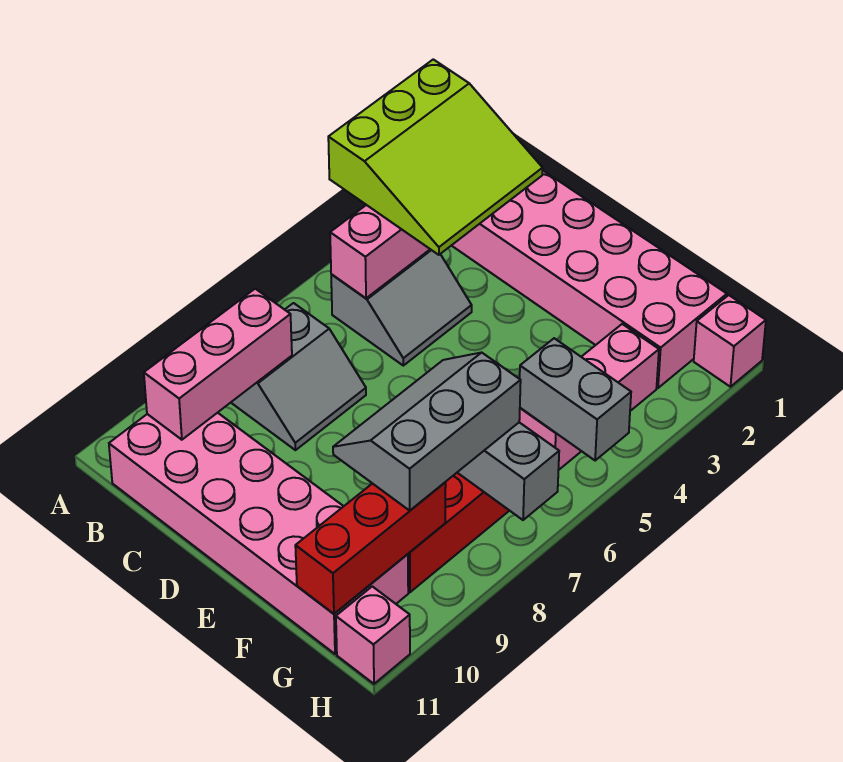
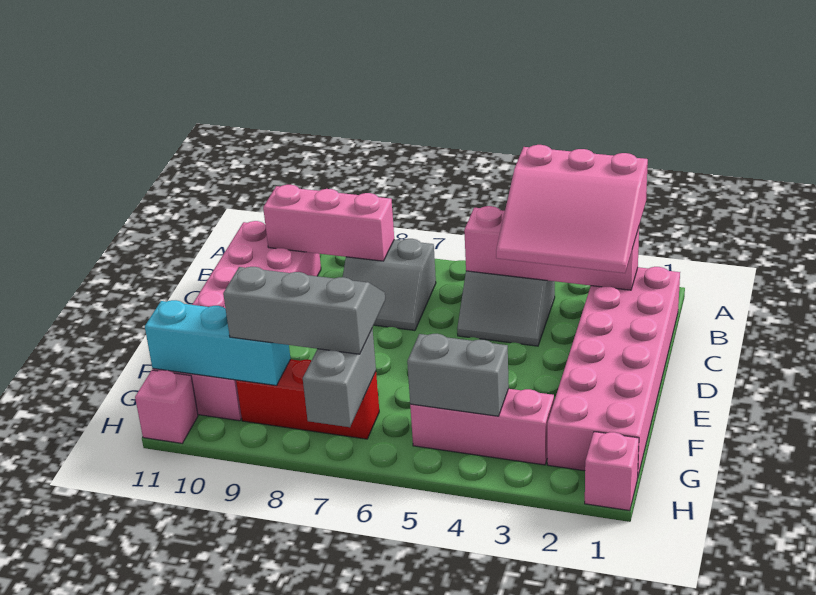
lime 3x3 slope [328,59,543,255] -> pink 3x3 slope [496,145,648,273]
grey 1x2 brick [520,338,631,461] -> grey 1x2 brick turned to [407,334,509,416]
red 1x3 brick [295,483,446,614] -> cyan 1x3 brick [145,300,290,385]

